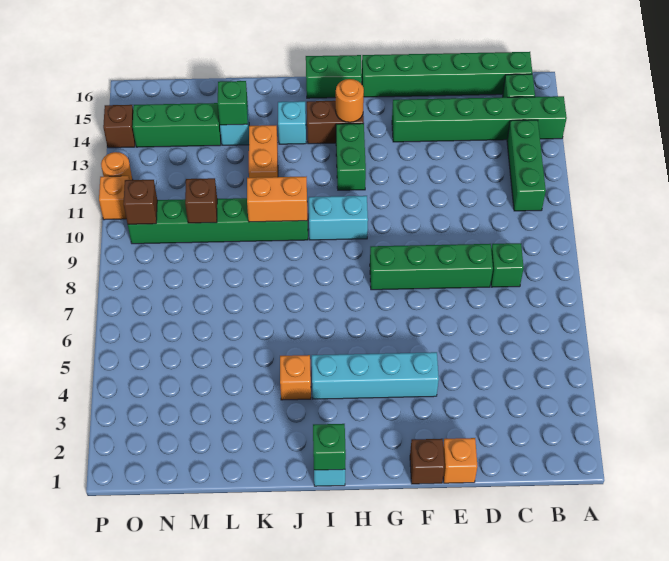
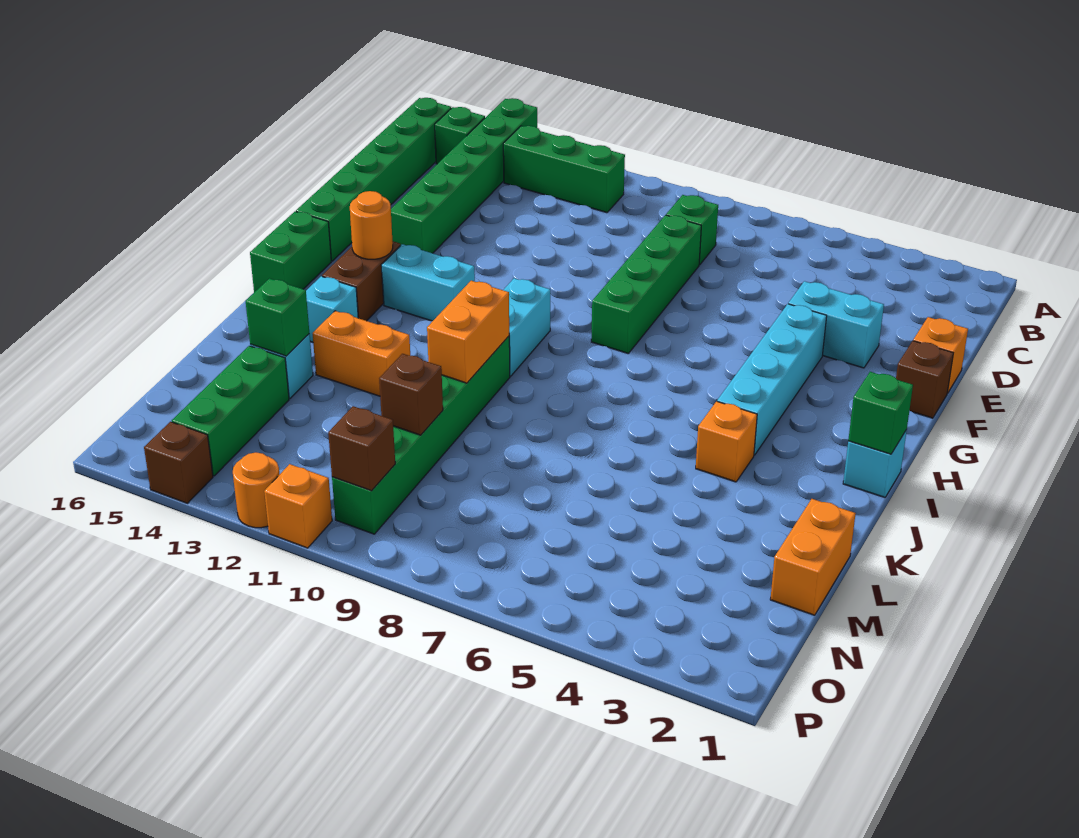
none -> cyan 1x2 brick [788,281,884,368]
green 1x2 brick [336,123,366,190] -> cyan 1x2 brick [381,244,475,321]
none -> orange 1x2 brick [770,499,856,615]

